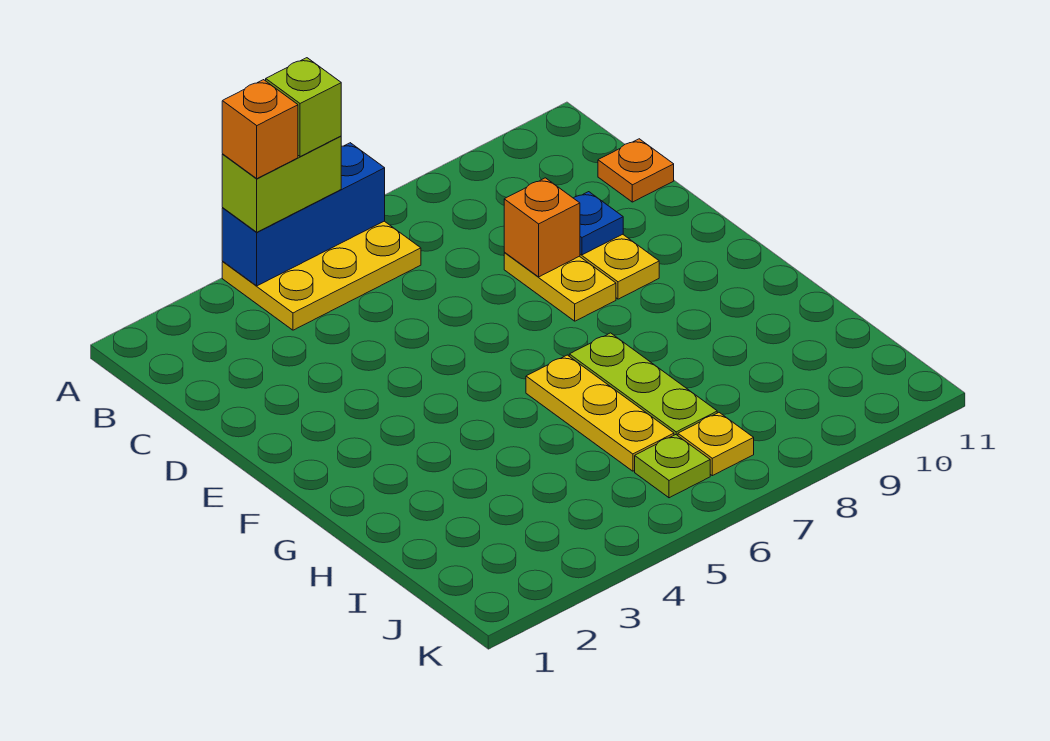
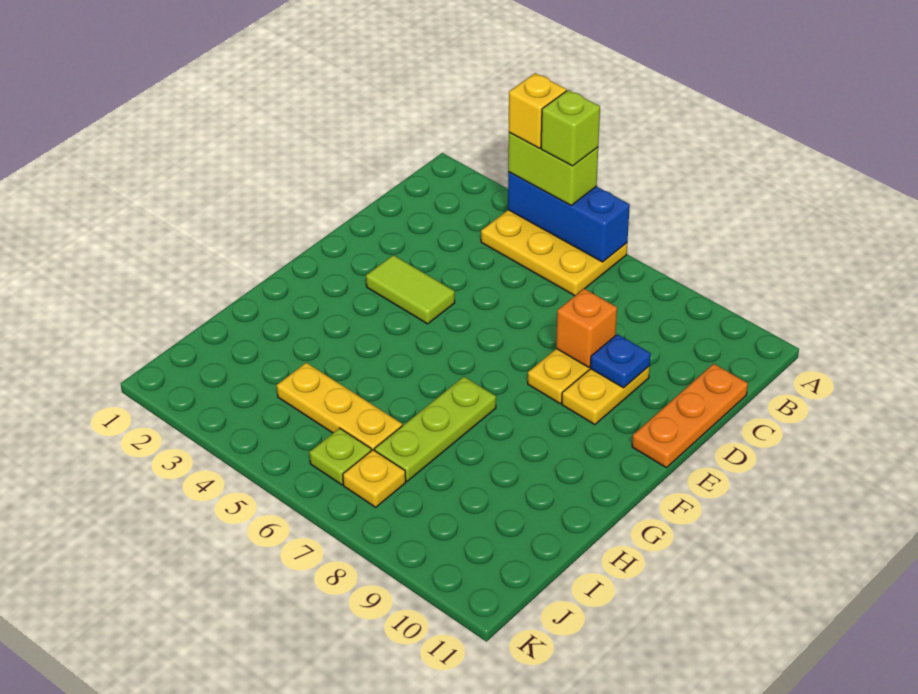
orange 1x1 brick [222,80,298,179] -> yellow 1x1 brick [509,73,567,148]
orange 1x1 plate [598,139,674,202] -> orange 1x3 plate [632,364,748,468]
none -> lime 1x2 tile [366,255,455,324]
yellow 1x3 plate [526,355,674,471] -> yellow 1x3 plate turned to [277,363,402,451]

